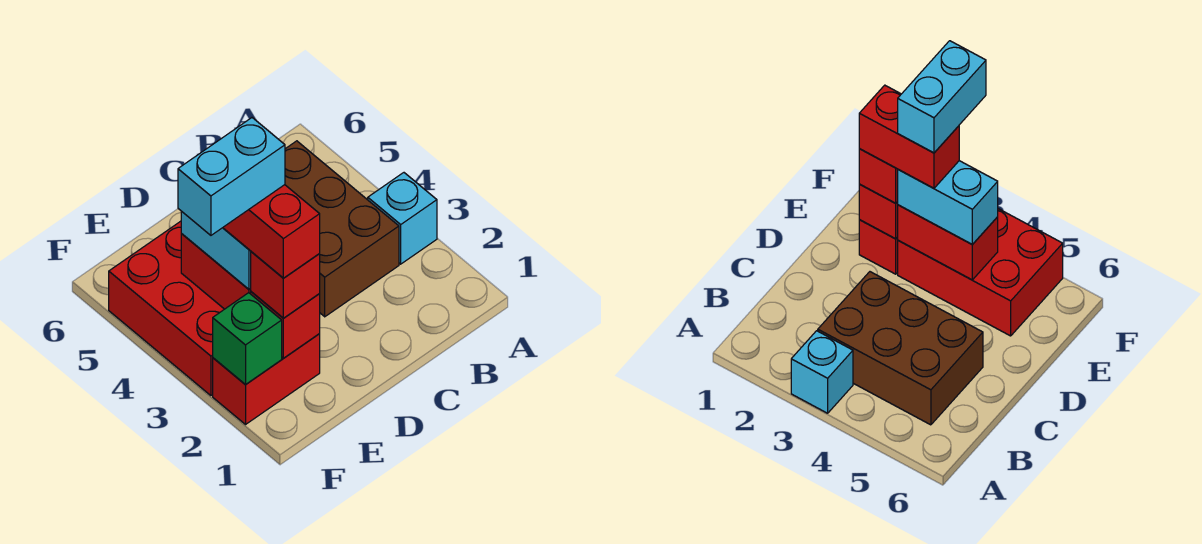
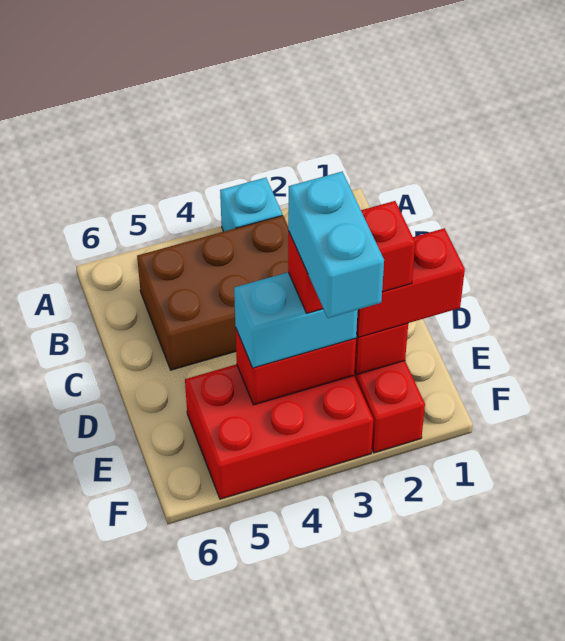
red 1x1 brick [250,252,320,318] -> red 1x2 brick [356,228,465,337]
green 1x1 brick [213,293,282,384] -> none

